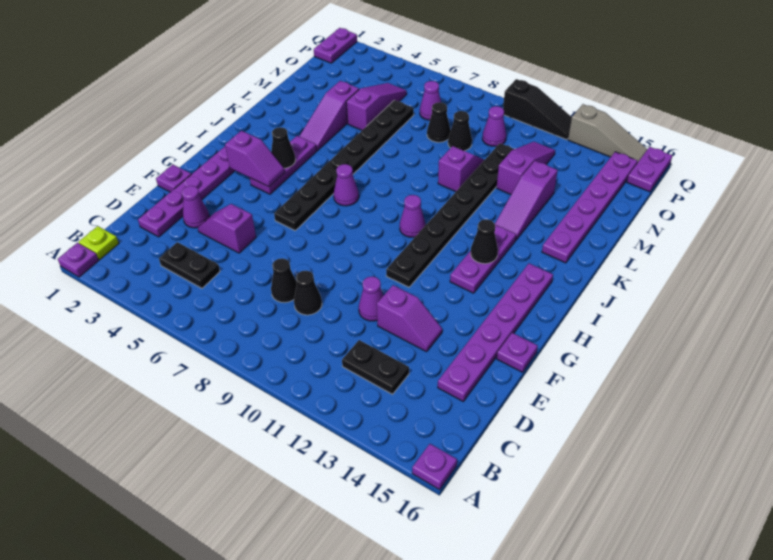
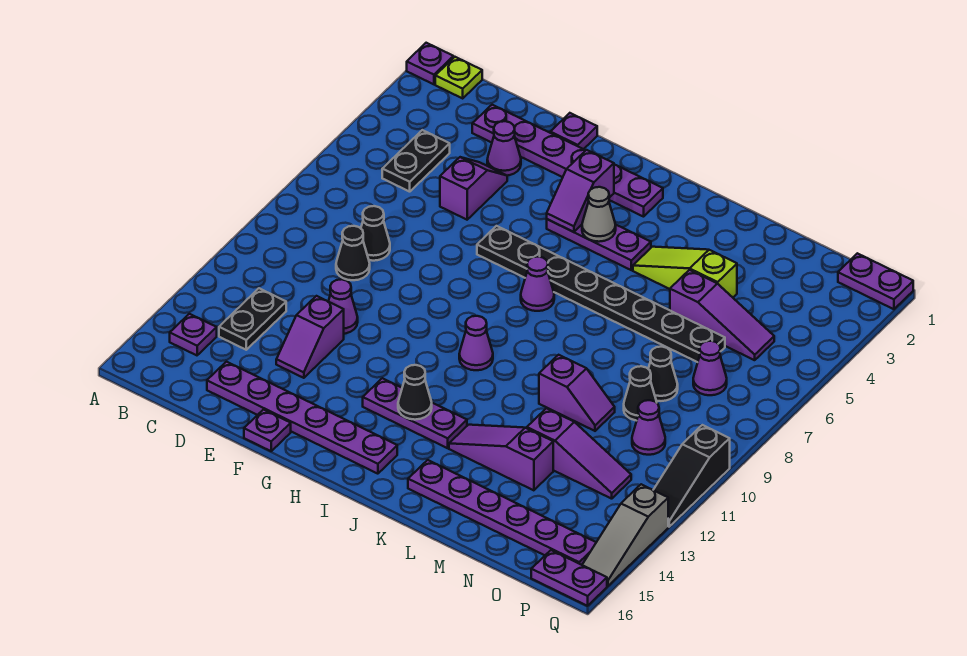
purple 1x1 plate [412,444,457,490] -> purple 1x1 plate moved to [170,314,217,355]
black 1x8 plate [386,143,514,287] -> none
black 1x1 cone [271,127,296,168] -> grey 1x1 cone [582,187,616,242]
purple 1x3 slope [299,81,359,151] -> lime 1x3 slope [633,247,737,297]

